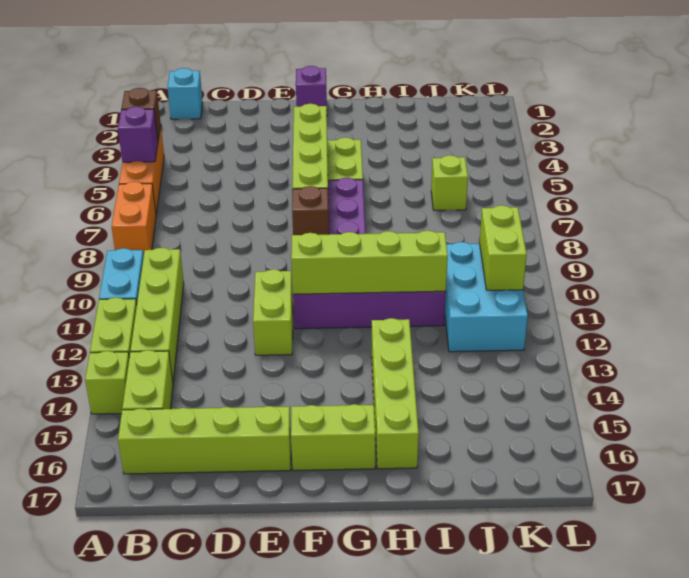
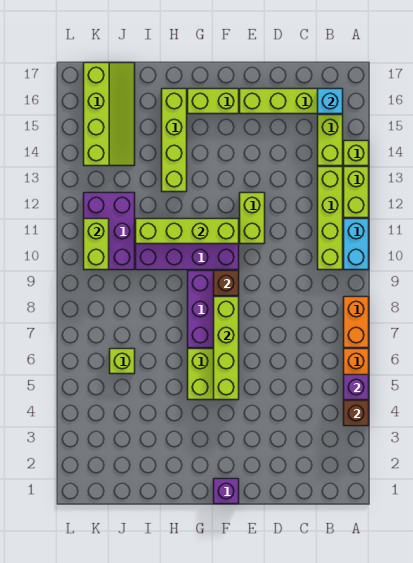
cyan 1x1 brick [168,68,203,119] -> cyan 1x1 brick moved to [318,89,343,114]
cyan 2x3 brick [445,242,528,352] -> purple 2x3 brick [84,193,135,270]
none -> lime 2x4 slope [84,63,135,166]

